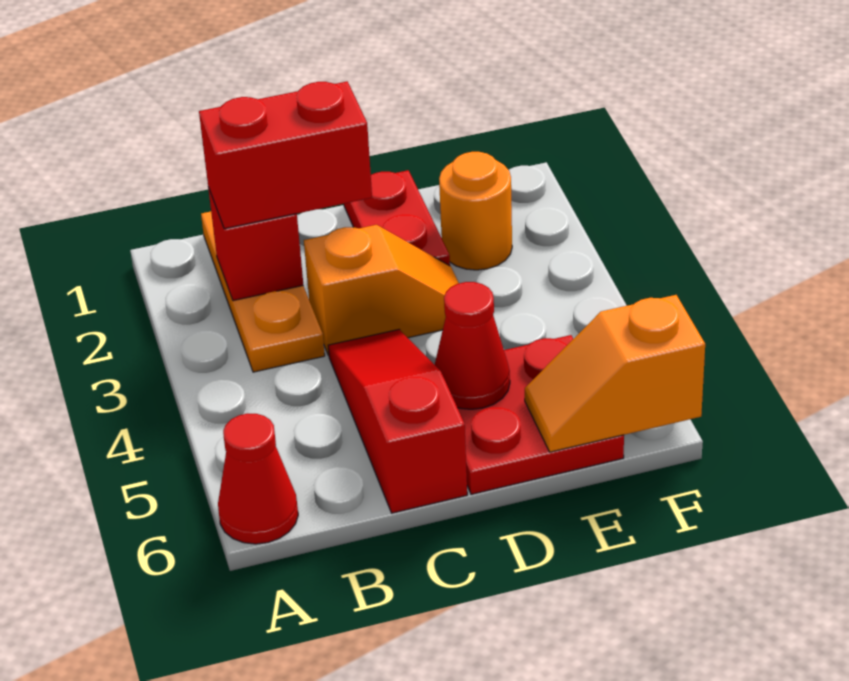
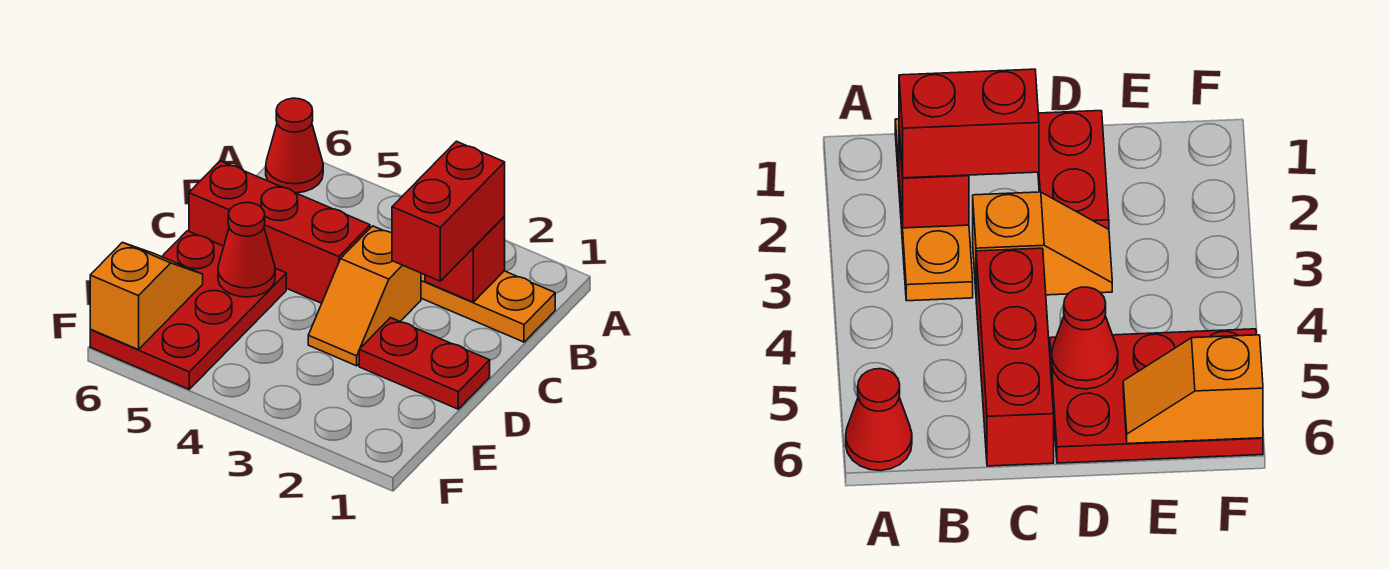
red 1x3 slope [328,329,467,513] -> red 1x3 brick [189,161,370,303]
red 2x2 plate [458,335,624,494] -> red 2x3 plate [90,231,286,389]
orange 1x1 round brick [439,152,512,270] -> none

